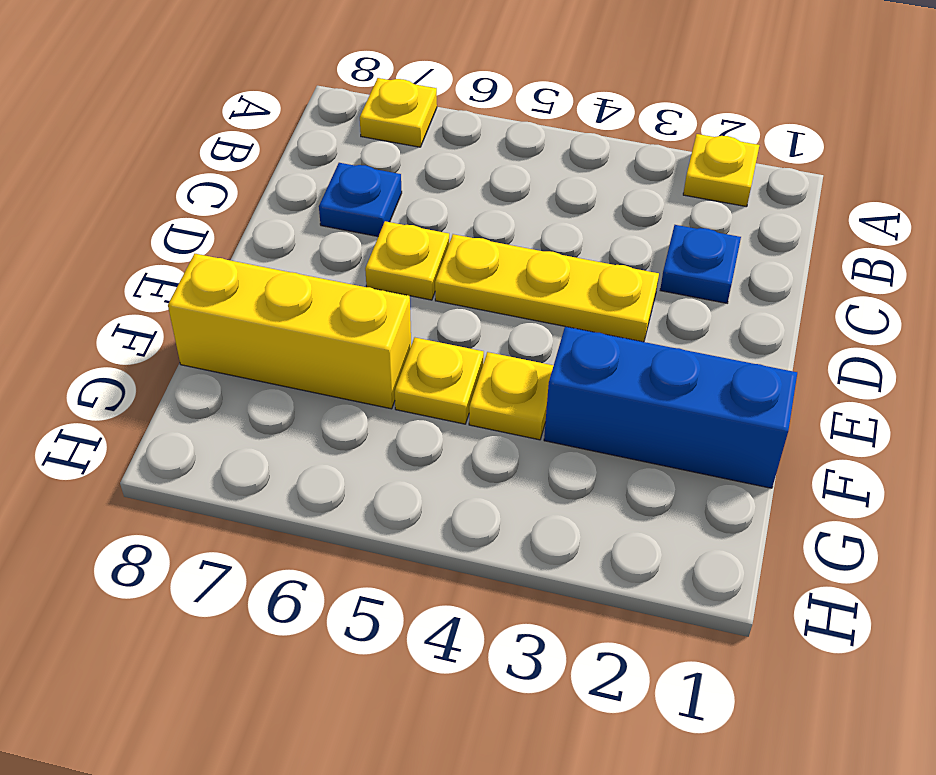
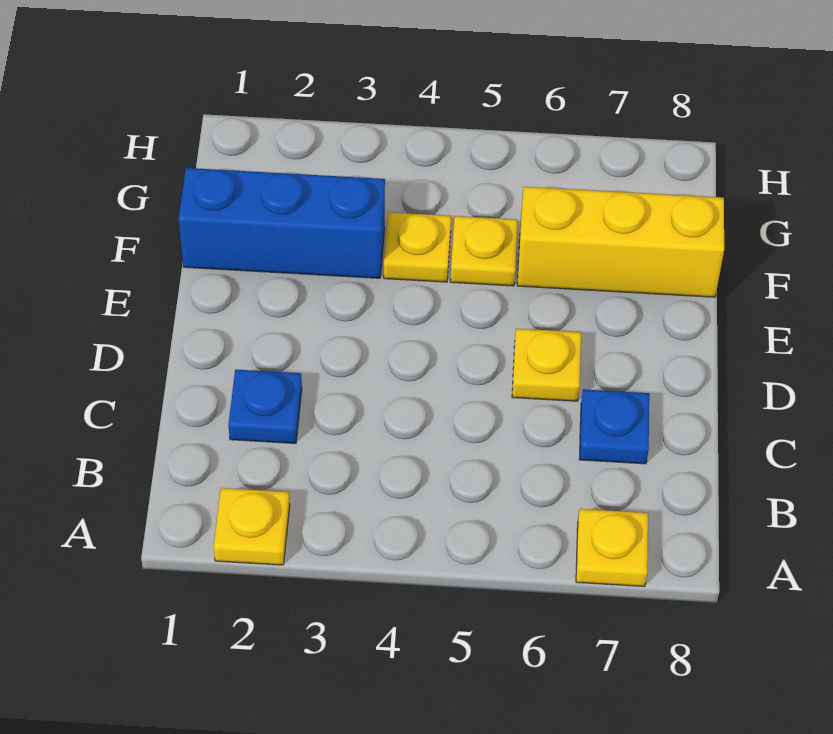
yellow 1x3 plate [435,234,659,342] -> none

